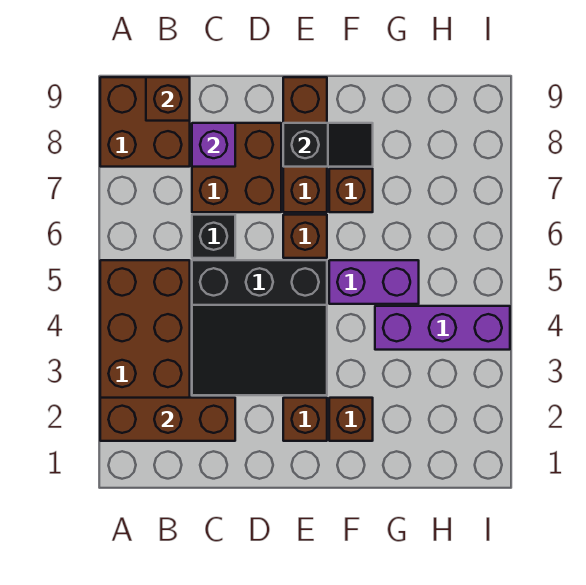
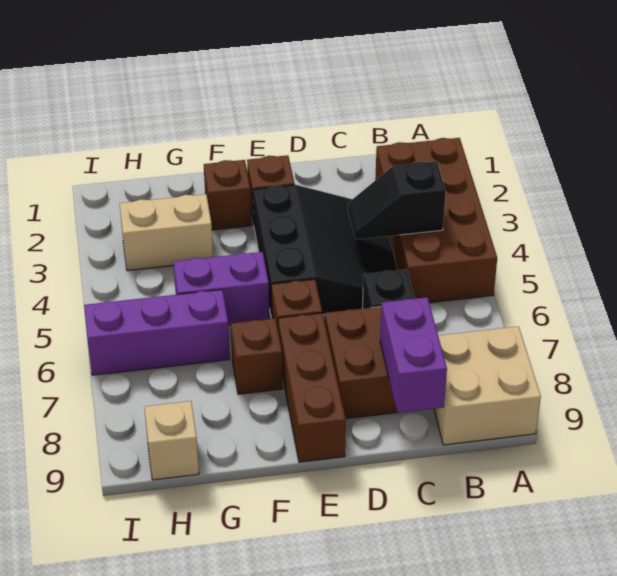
brown 1x3 brick [100,398,235,441] -> none
brown 2x2 brick [100,77,190,167] -> tan 2x2 brick [434,326,541,445]
brown 1x1 brick [146,77,190,121] -> none
black 3x3 slope [192,260,327,395] -> black 3x3 slope turned to [253,185,397,318]
purple 1x1 brick [192,123,235,167] -> purple 1x2 brick [380,297,447,413]
black 1x2 slope [283,123,373,167] -> black 1x2 slope moved to [348,161,446,240]
none -> tan 1x2 brick [119,194,213,271]
purple 1x3 brick [375,306,510,350] -> purple 1x3 brick moved to [84,290,230,375]
none -> tan 1x1 brick [144,401,199,480]

